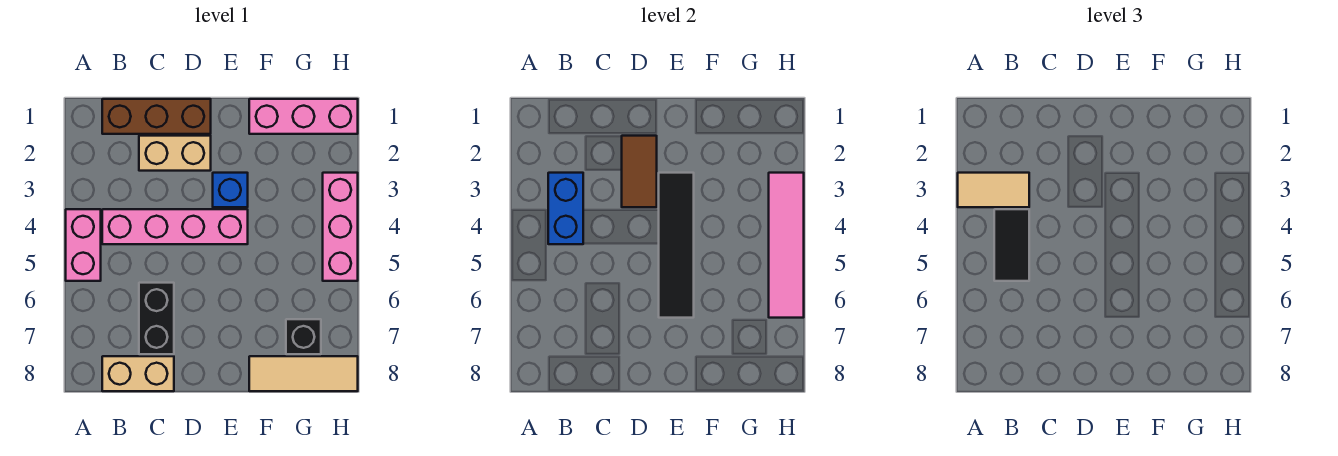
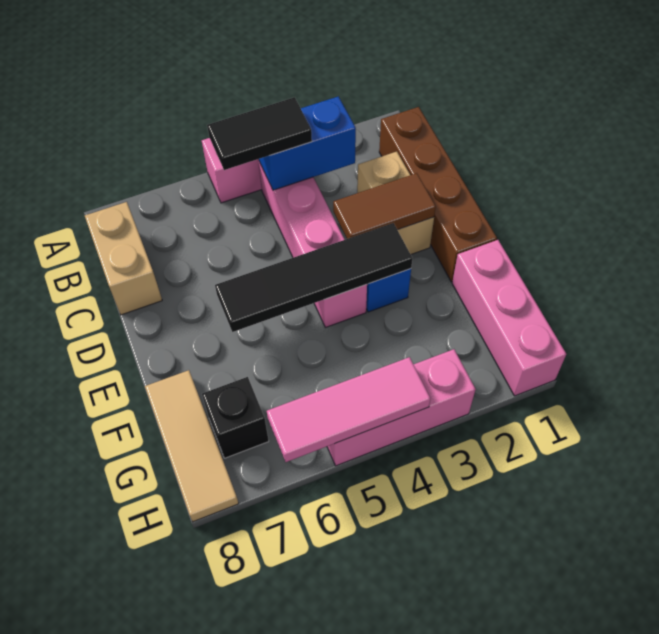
tan 1x2 tile [958,173,1029,207] -> none
brown 1x3 brick [102,99,211,134] -> brown 1x4 brick [379,107,497,282]
black 1x2 brick [139,283,174,354] -> none
pink 1x4 tile [769,173,804,318] -> pink 1x3 tile [267,357,430,462]

